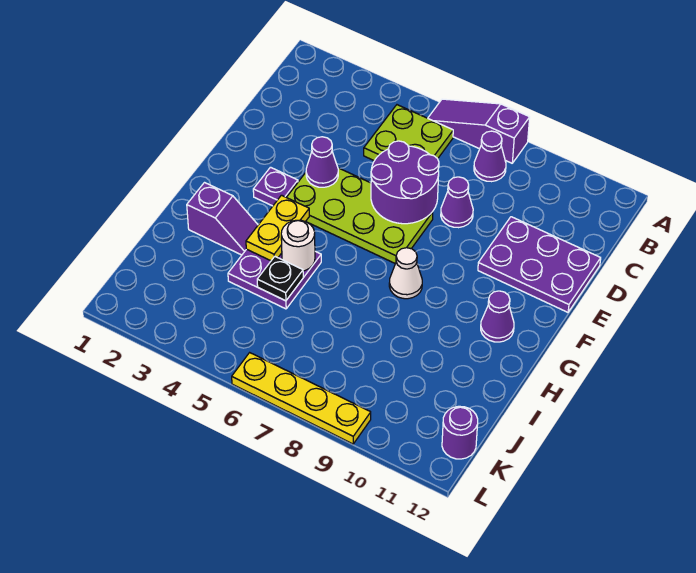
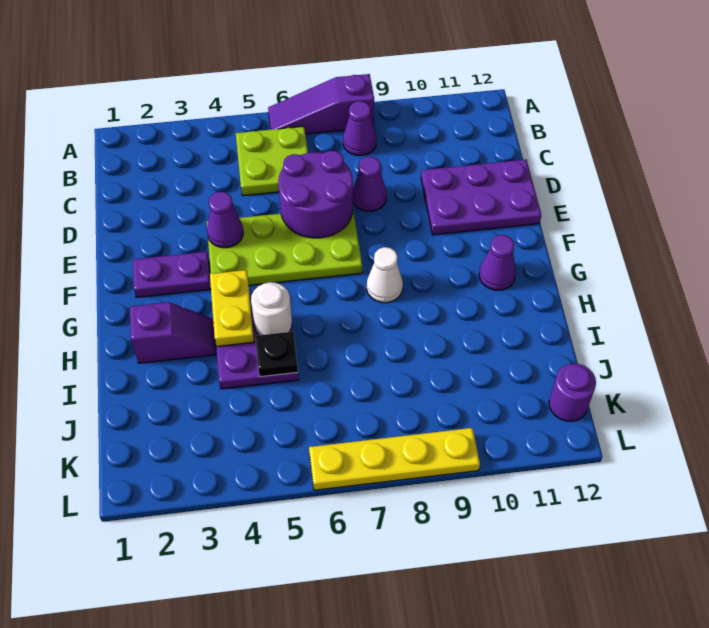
purple 1x1 plate [253,167,298,206] -> purple 1x2 plate [133,252,211,297]

